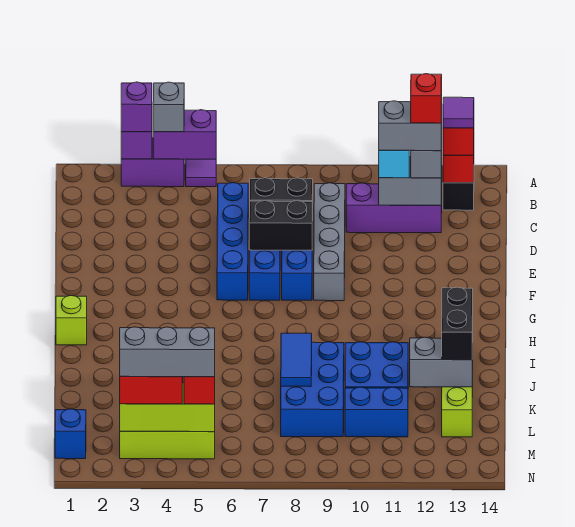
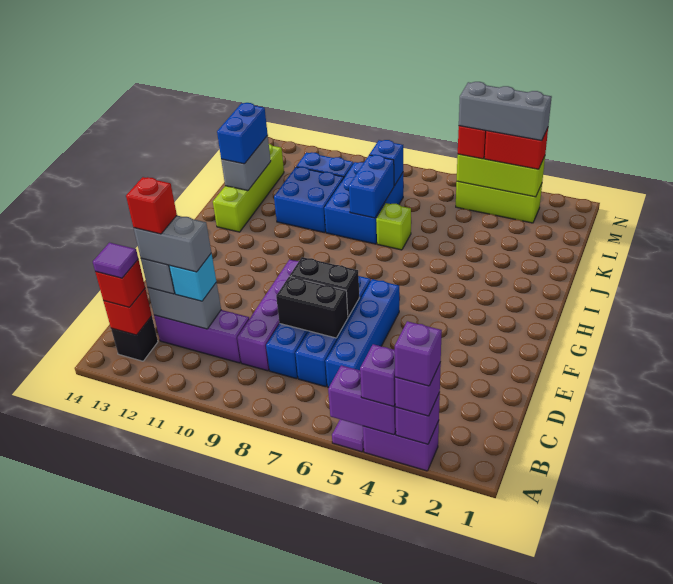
none -> purple 1x1 brick [395,321,442,386]
grey 1x1 brick [153,82,184,132] -> purple 1x1 brick [360,344,395,407]
grey 1x4 brick [314,183,345,301] -> purple 1x4 brick [237,260,299,371]
lime 1x1 brick [56,296,87,345] -> lime 1x1 brick moved to [376,203,411,250]
blue 1x2 tile [281,333,312,387] -> blue 1x2 brick [349,155,394,218]
black 1x2 brick [442,287,473,360] -> blue 1x2 brick [217,103,268,164]
grey 1x2 brick [410,337,473,387] -> grey 1x2 brick turned to [221,136,271,191]
blue 1x1 brick [55,409,86,459] -> blue 1x1 brick moved to [369,140,403,186]

